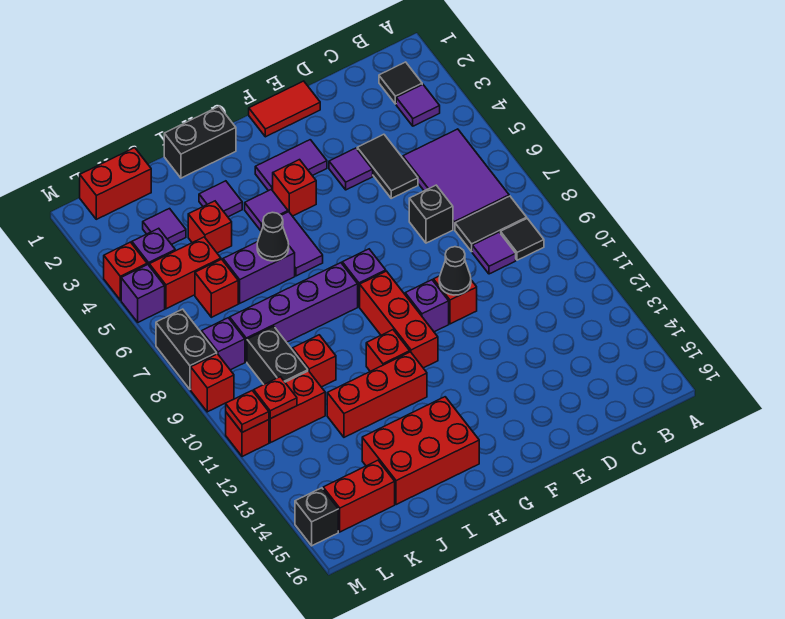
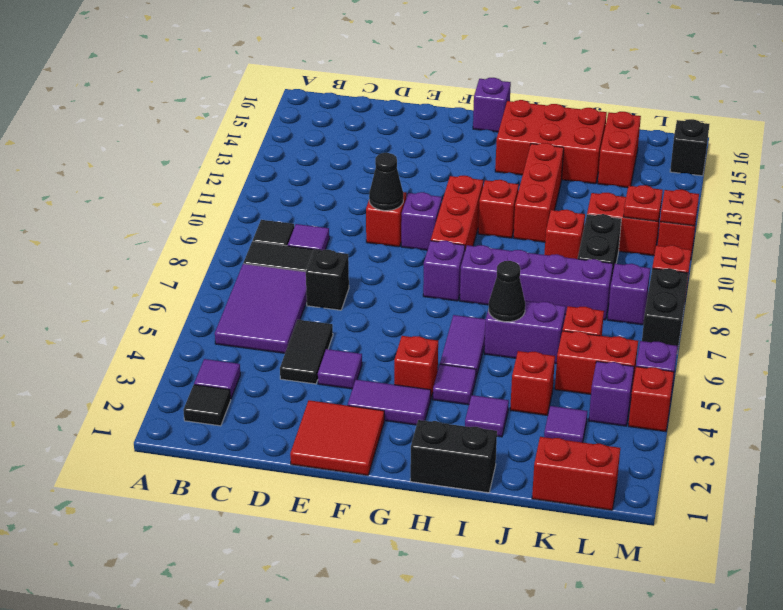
red 1x2 tile [249,81,320,137] -> red 2x2 tile [290,400,384,475]
none -> purple 1x1 brick [473,78,511,132]
red 1x3 brick [327,352,427,437] -> red 1x3 brick turned to [514,143,564,242]
red 1x2 brick [323,460,395,532] -> red 1x2 brick turned to [598,112,641,188]

